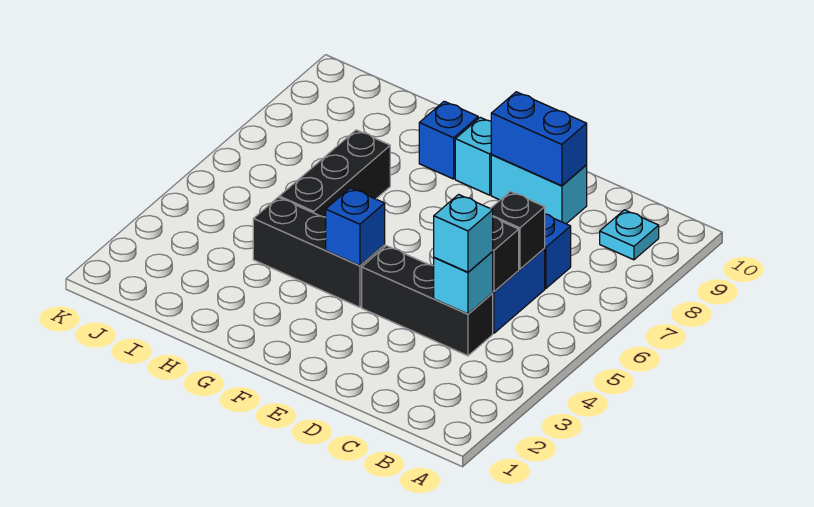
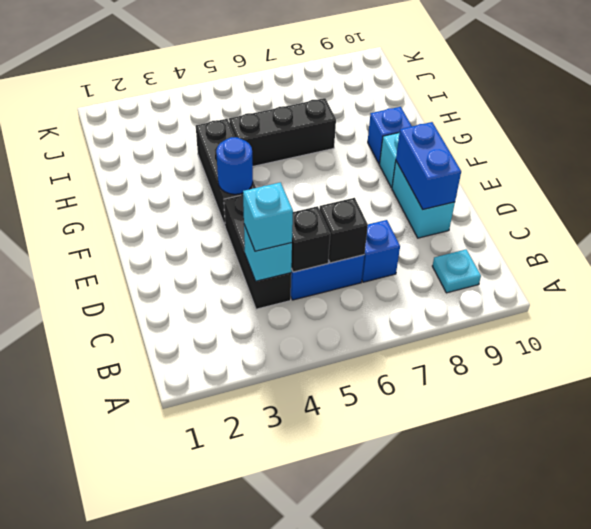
blue 1x1 brick [326,188,385,266] -> blue 1x1 round brick [216,137,253,194]

